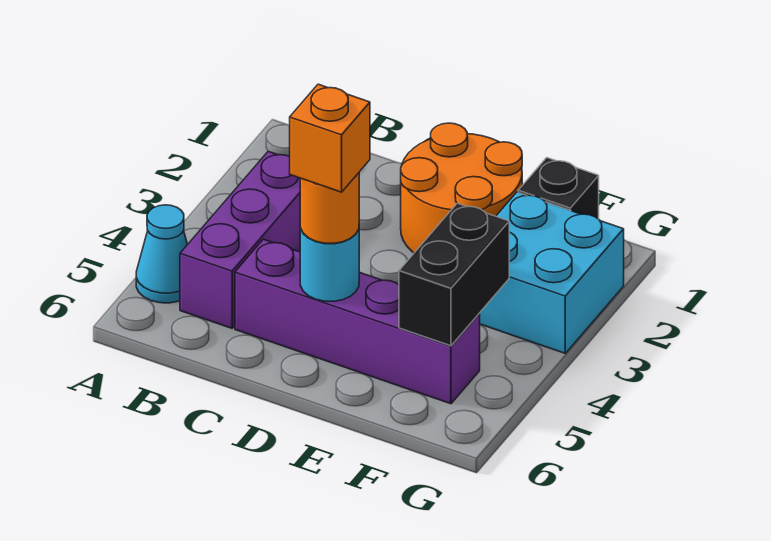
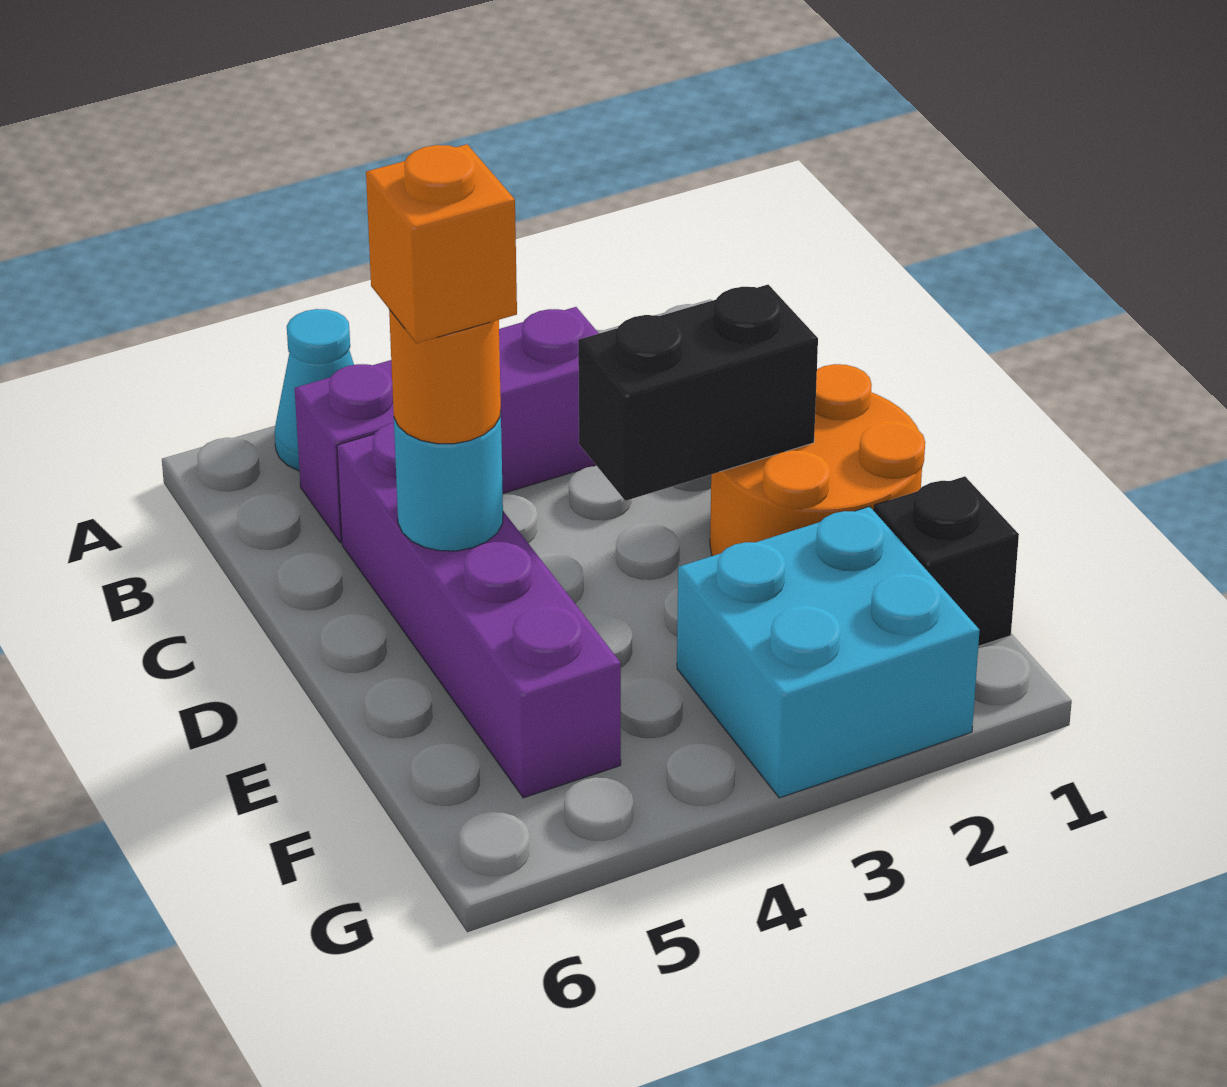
black 1x2 brick [399,203,509,346] -> black 1x2 brick moved to [578,285,818,501]

